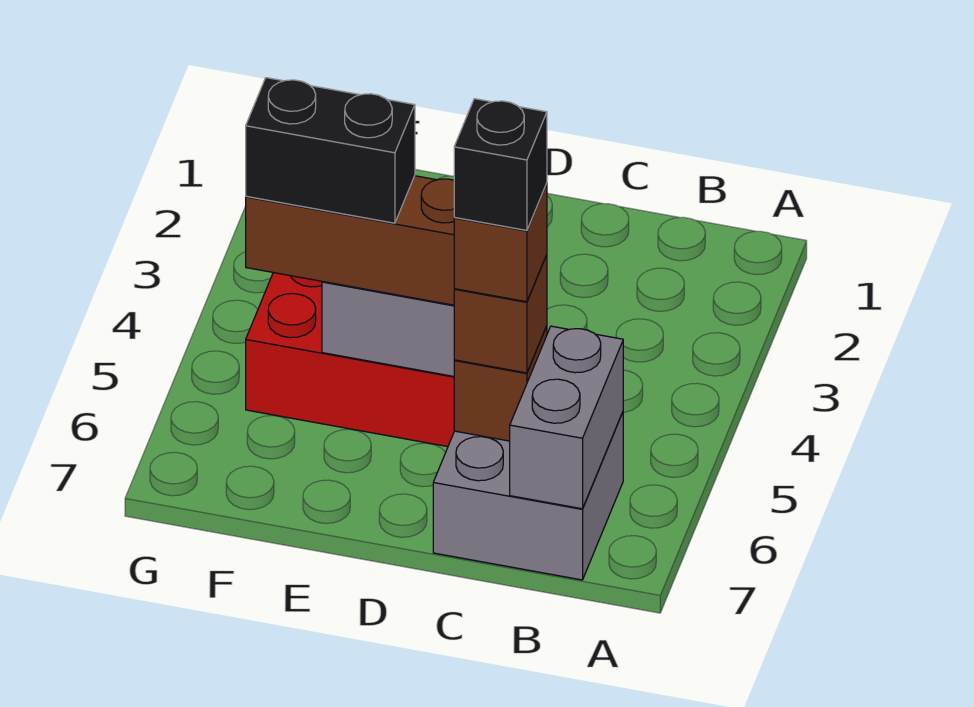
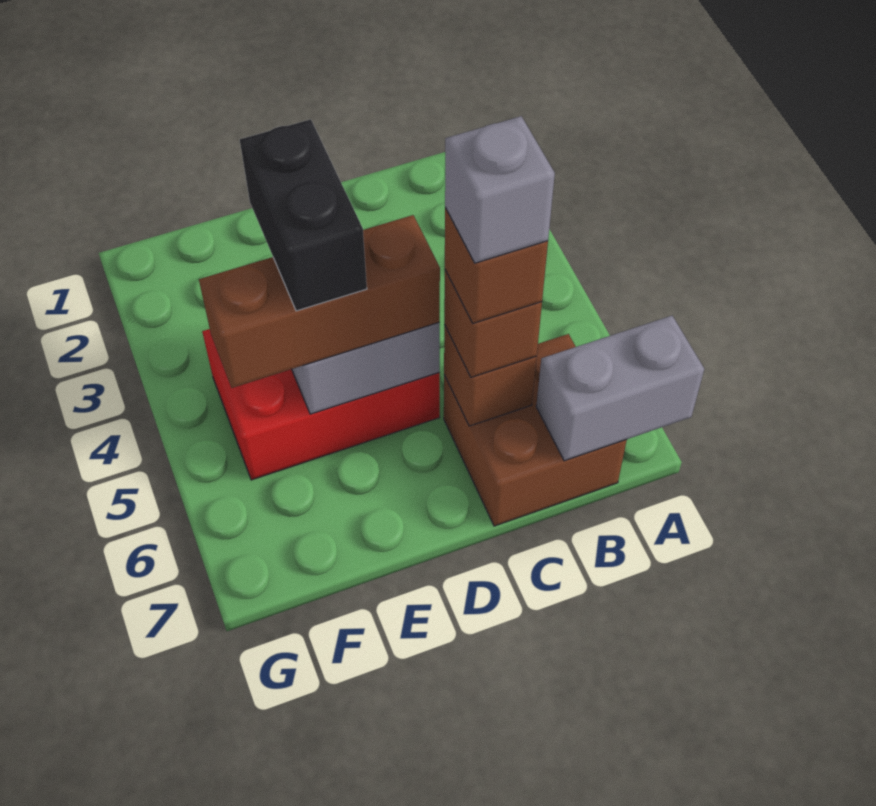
grey 2x2 brick [433,412,623,580] -> brown 2x2 brick [444,334,627,526]
grey 1x2 brick [510,326,623,509] -> grey 1x2 brick turned to [536,316,704,461]
black 1x1 brick [454,99,547,230] -> grey 1x1 brick [445,116,555,263]
black 1x2 brick [246,78,415,223] -> black 1x2 brick turned to [240,119,367,311]

